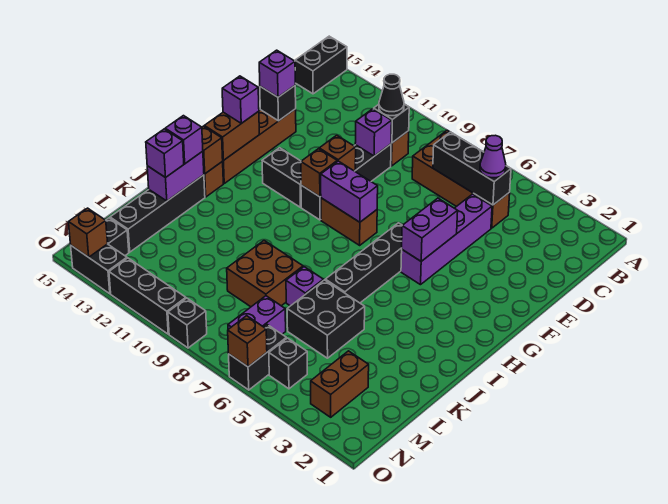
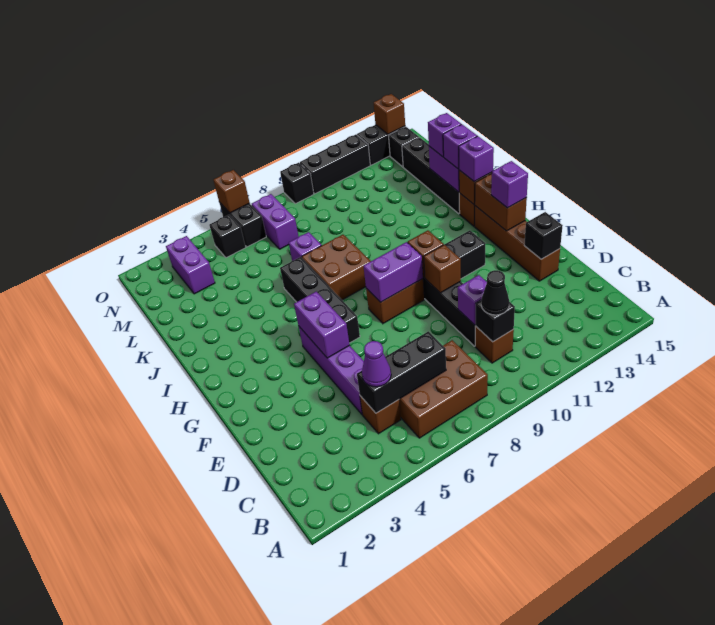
black 1x2 brick [295,36,347,94] -> none
purple 1x1 brick [259,50,295,97] -> purple 1x1 brick moved to [459,136,494,182]
black 2x2 brick [287,280,365,358] -> none
brown 2x2 brick [227,241,303,307] -> brown 2x2 brick moved to [302,235,371,300]
brown 1x2 brick [311,351,369,417] -> purple 1x2 brick [166,236,215,294]

